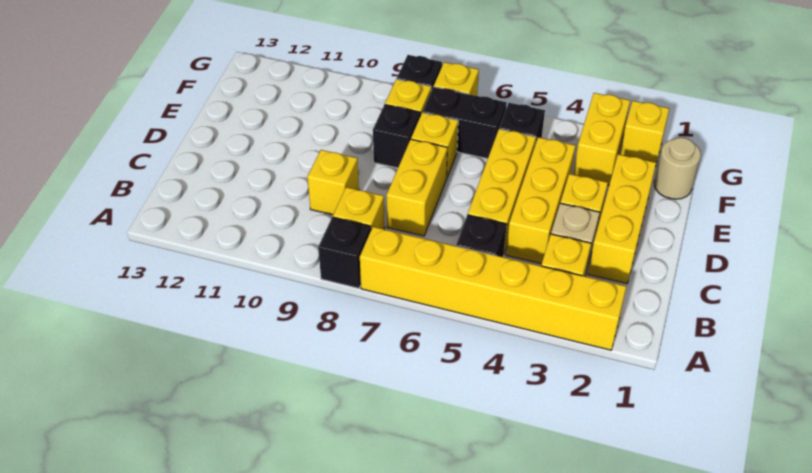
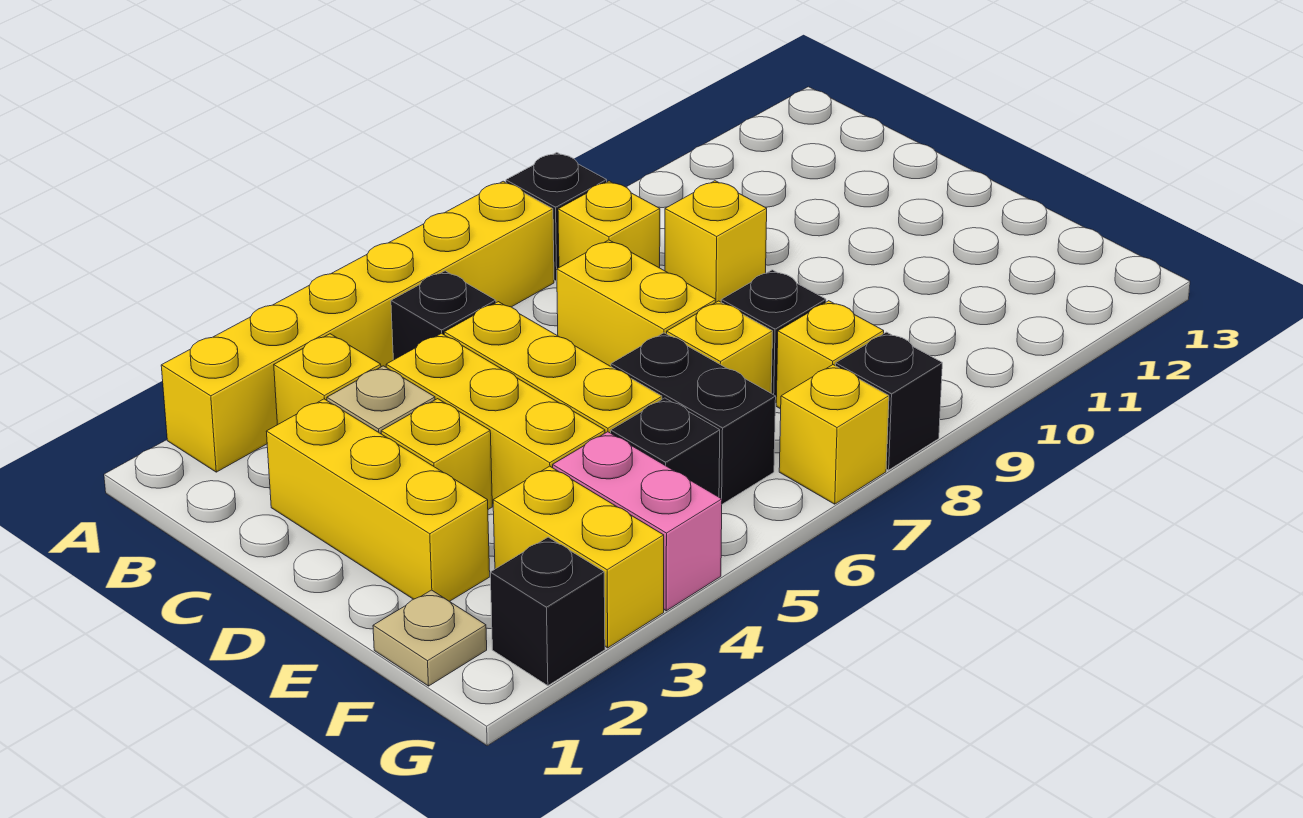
tan 1x1 round brick [654,138,701,199] -> tan 1x1 plate [373,590,487,686]
none -> pink 1x2 brick [553,432,722,611]
black 1x2 brick [423,87,507,159] -> black 1x2 brick turned to [611,333,776,504]
yellow 1x1 brick [620,101,669,164] -> black 1x1 brick [490,537,605,686]

